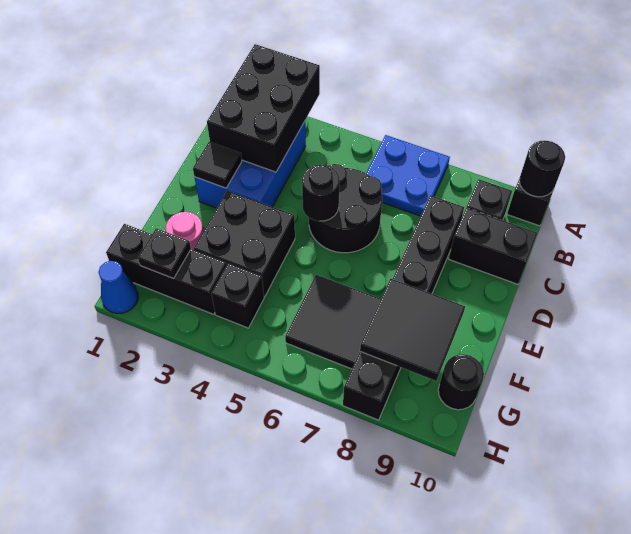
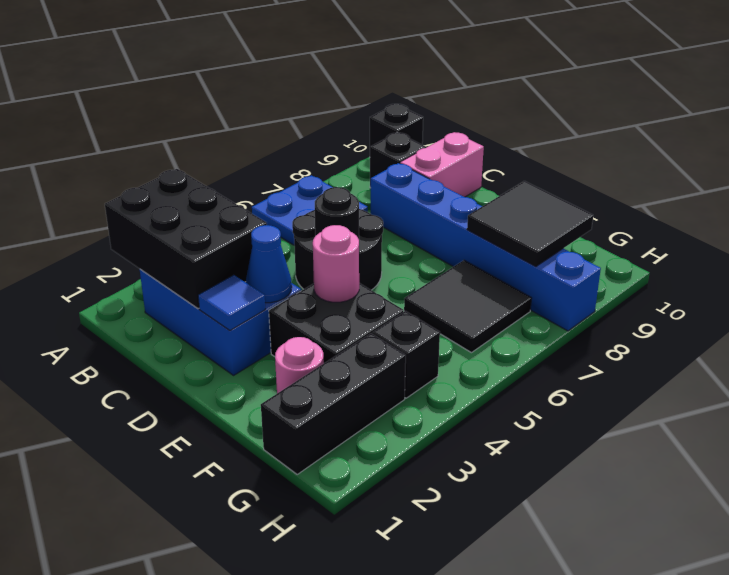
black 1x1 round brick [519,141,565,197] -> none
black 1x6 brick [343,195,464,420] -> blue 1x6 brick [370,163,601,331]
black 1x2 brick [449,208,538,284] -> pink 1x2 brick [400,132,484,197]
black 1x1 tile [193,142,242,188] -> blue 1x1 tile [198,275,265,330]
none -> pink 1x1 round brick [313,225,359,302]
black 1x1 plate [138,228,191,279] -> none
black 1x1 round brick [438,354,484,410] -> none
blue 1x1 cone [98,261,138,314] -> blue 1x1 cone moved to [246,225,292,303]

